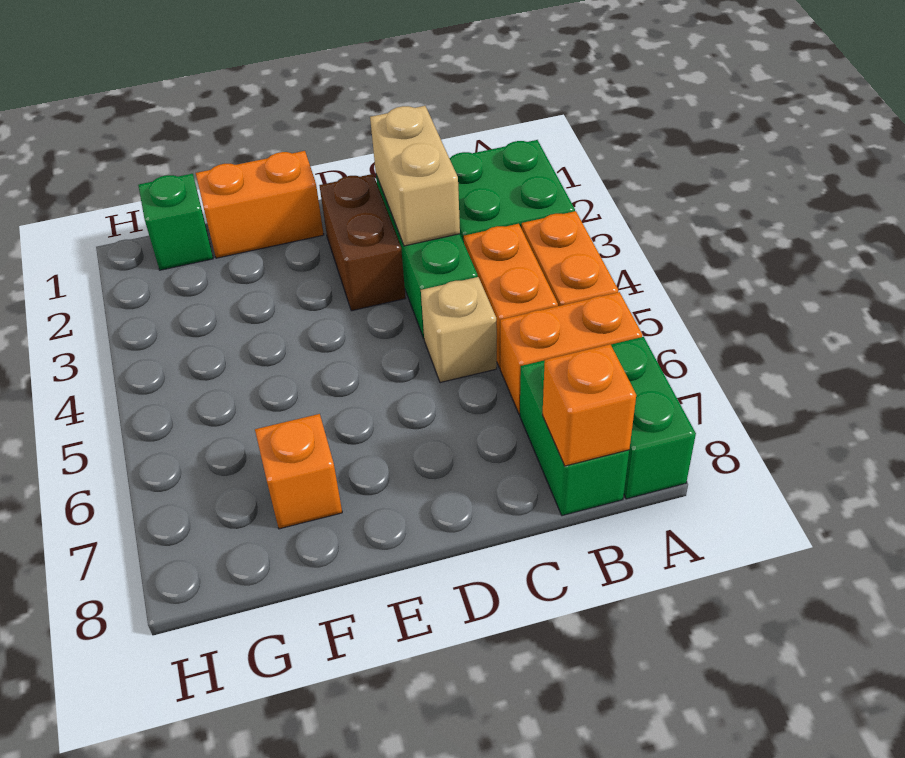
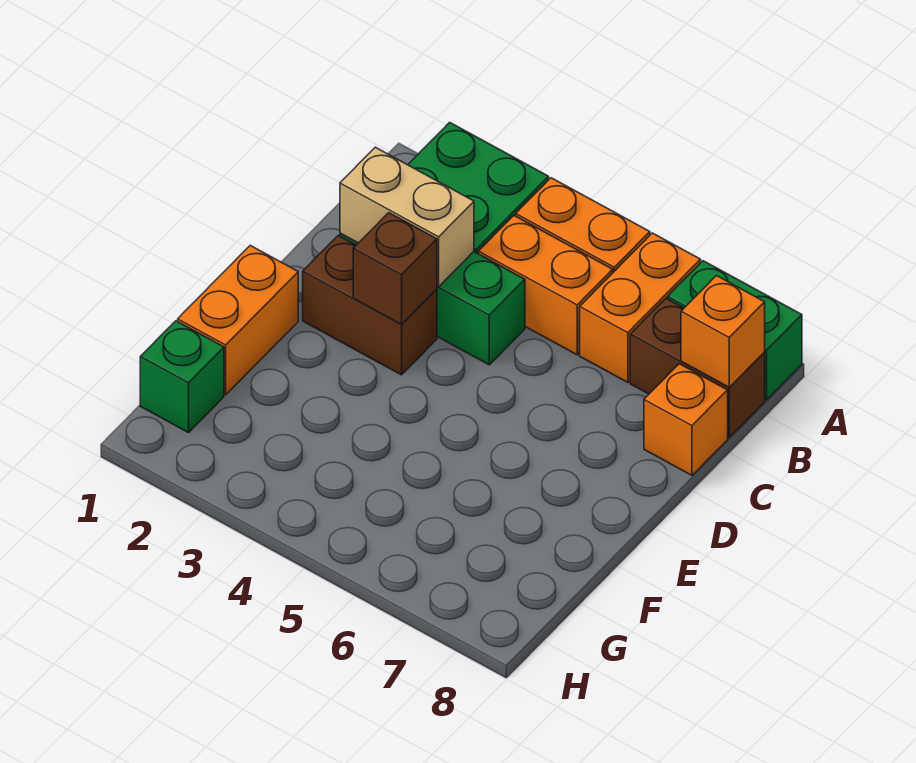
green 1x2 brick [520,360,629,516] -> brown 1x2 brick [630,299,765,438]
tan 1x1 brick [421,277,497,383] -> none
none -> brown 1x1 brick [353,213,437,324]
orange 1x1 brick [255,414,342,529] -> orange 1x1 brick moved to [644,364,728,475]

